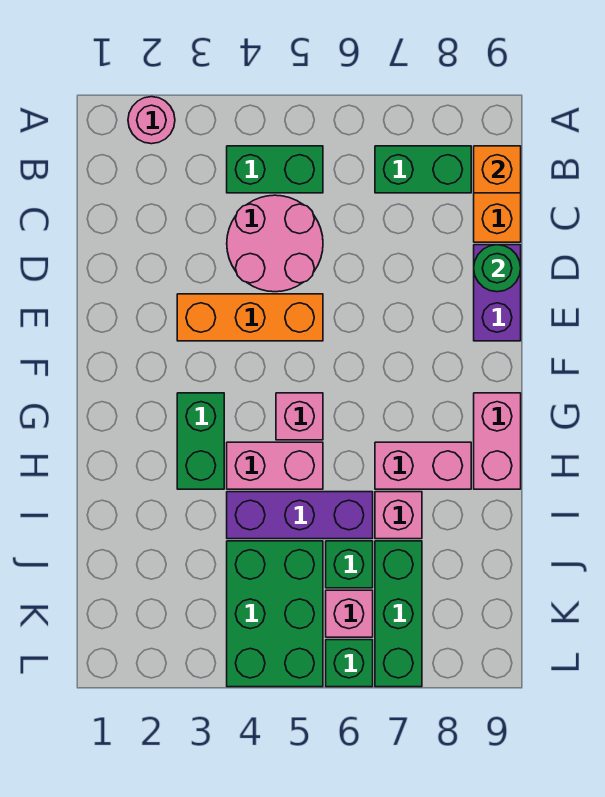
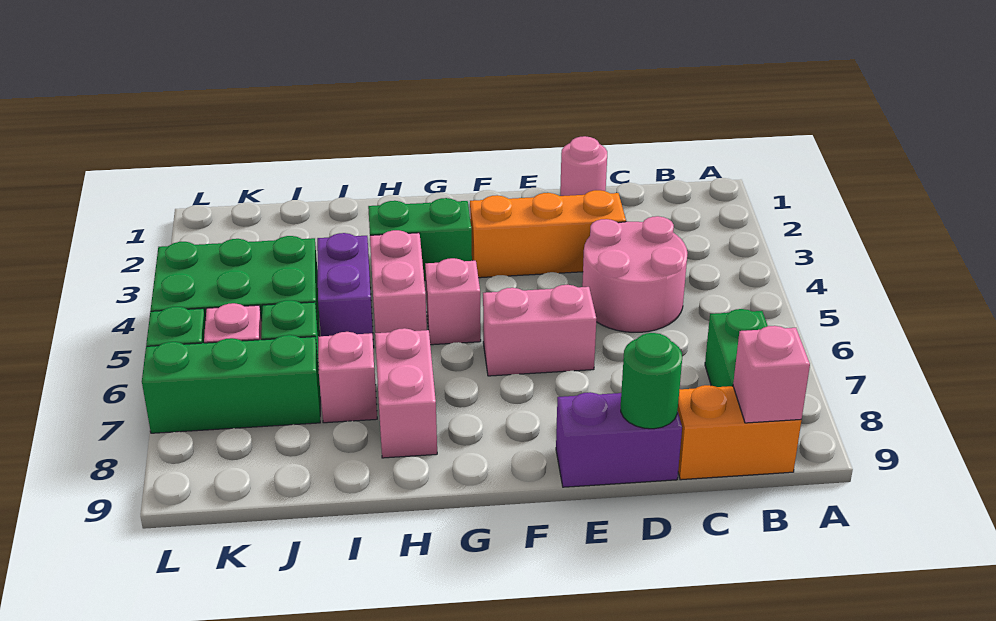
pink 1x1 round brick [128,97,175,144] -> pink 1x1 round brick moved to [560,136,607,196]
green 1x2 brick [227,146,323,193] -> none
orange 1x1 brick [474,146,521,193] -> pink 1x1 brick [733,326,810,423]
orange 1x3 brick [177,294,323,341] -> orange 1x3 brick turned to [470,190,626,278]
pink 1x2 brick [474,393,521,489] -> pink 1x2 brick moved to [483,285,596,376]
purple 1x3 brick [227,492,373,539] -> purple 1x2 brick [317,233,374,348]

